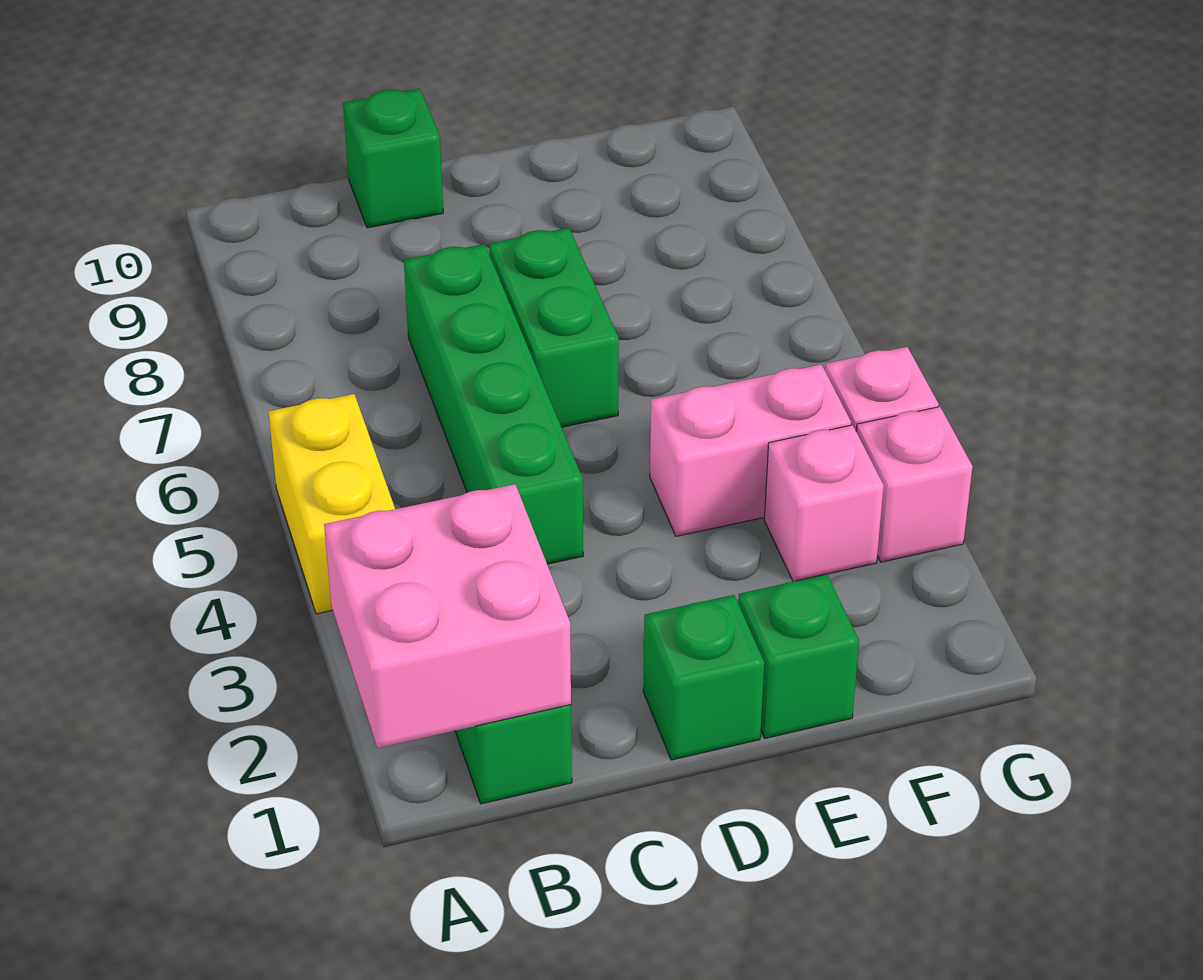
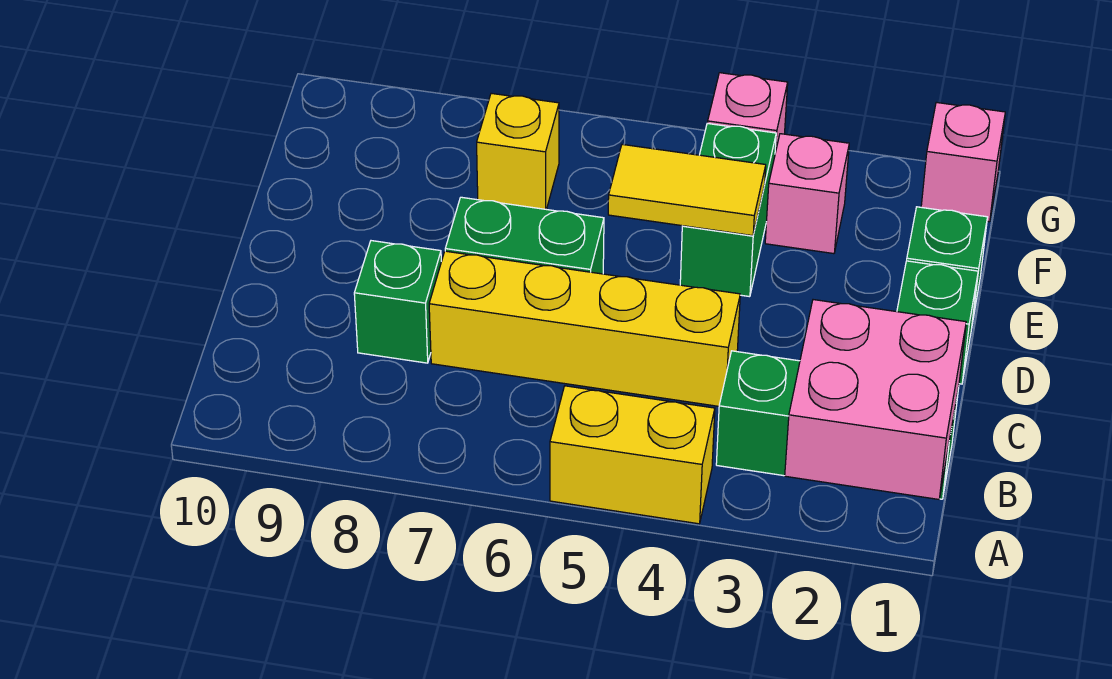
green 1x4 brick [404,244,583,564] -> yellow 1x4 brick [429,251,740,406]
green 1x1 brick [343,89,443,228] -> green 1x1 brick moved to [354,241,441,363]
pink 1x2 brick [650,364,851,536] -> green 1x2 brick [680,123,776,297]
none -> yellow 1x2 tile [608,144,766,236]
none -> yellow 1x1 brick [477,93,559,209]
pink 1x1 brick [856,407,973,562] -> pink 1x1 brick moved to [921,102,1005,222]

